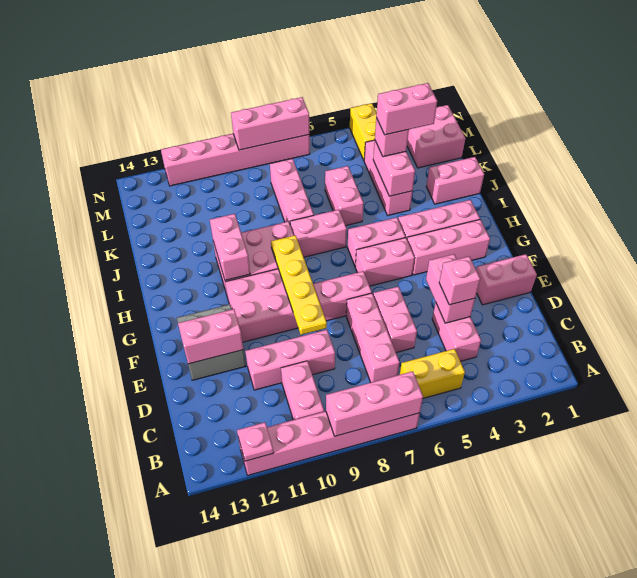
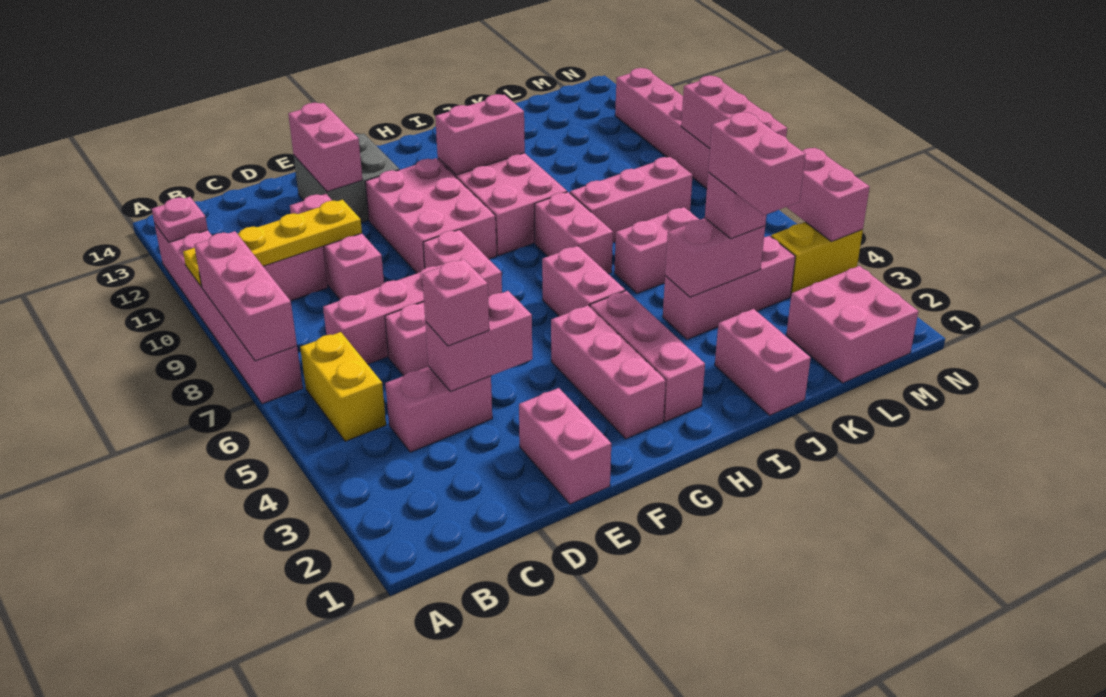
yellow 1x4 plate [271,235,327,335] -> yellow 1x4 plate moved to [183,200,362,287]
pink 1x2 brick [355,238,415,286] -> pink 1x2 brick moved to [787,148,870,241]

